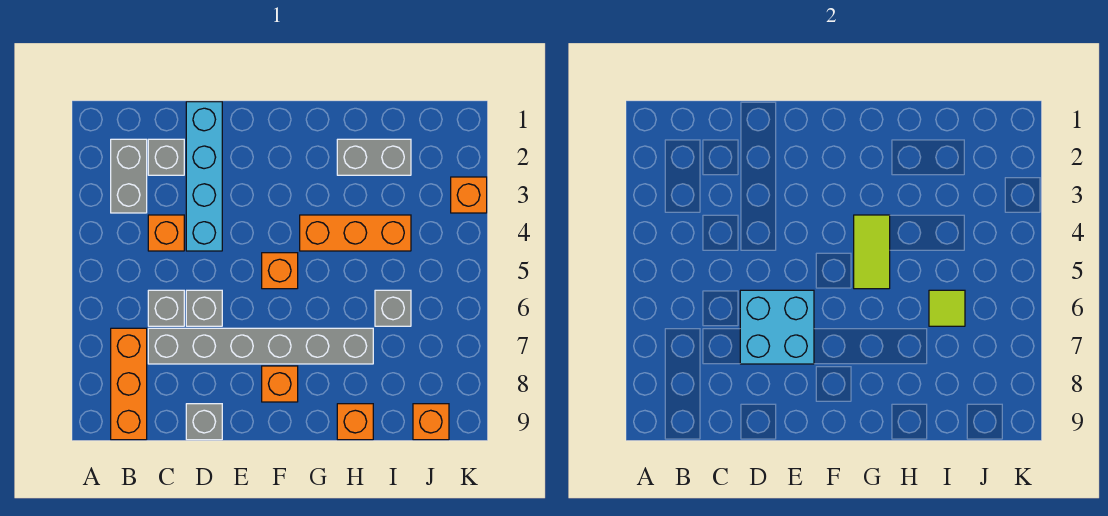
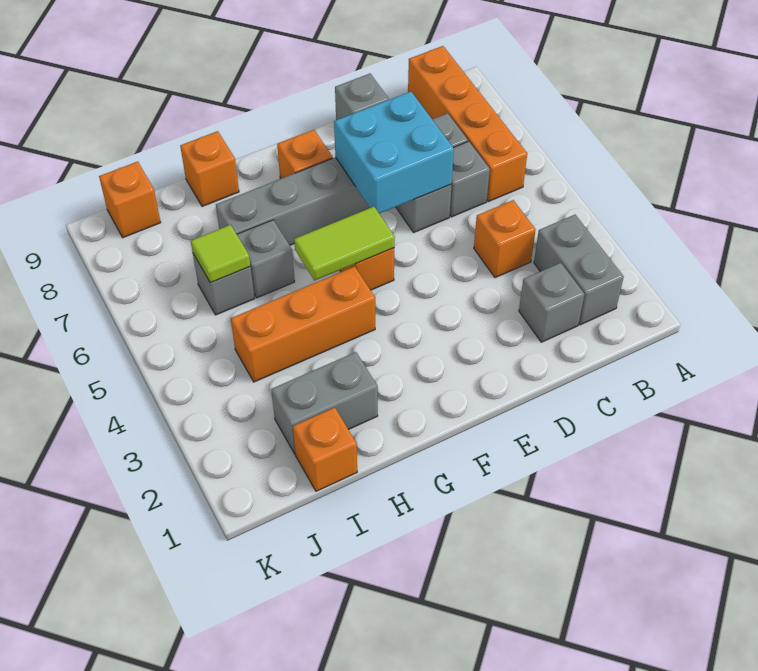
orange 1x3 brick [111,328,147,440] -> orange 1x4 brick [408,46,527,201]
cyan 1x4 brick [186,102,222,251] -> none
lime 1x2 tile [854,215,890,289] -> lime 1x2 tile turned to [294,207,395,281]
none -> grey 1x1 brick [237,220,295,298]
orange 1x1 brick [451,177,487,213] -> orange 1x1 brick moved to [293,407,357,491]

